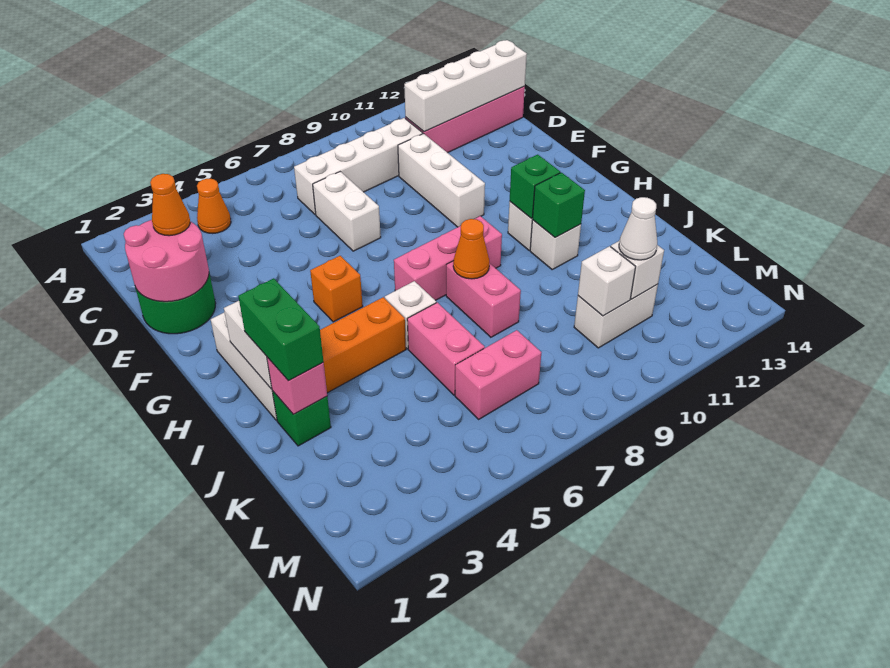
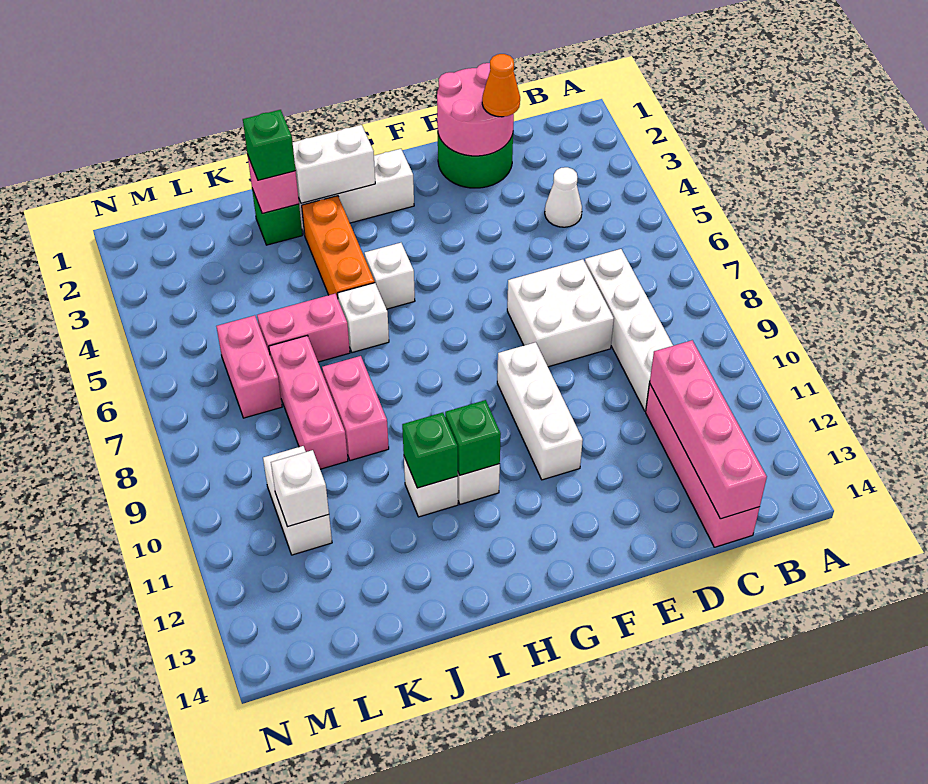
orange 1x1 cone [197,179,231,234] -> none
white 1x4 brick [404,40,527,132] -> pink 1x4 brick [650,340,767,519]
white 1x2 brick [313,172,381,251] -> white 2x2 brick [507,259,614,367]
white 1x3 brick [398,134,485,227] -> white 1x3 brick turned to [497,342,583,480]
orange 1x1 brick [310,256,363,322] -> none
pink 1x3 brick [394,216,502,300] -> pink 1x3 brick moved to [269,336,348,469]
green 1x2 brick [238,278,324,381] -> green 1x1 brick [243,110,295,180]
pink 1x2 brick [446,261,521,337] -> pink 1x2 brick turned to [322,356,389,461]
orange 1x1 cone [453,219,489,279] -> none
white 1x1 brick [578,246,635,316] -> white 1x1 brick moved to [364,243,415,309]
white 1x1 cone [619,197,657,260] -> white 1x1 cone moved to [545,167,582,227]

